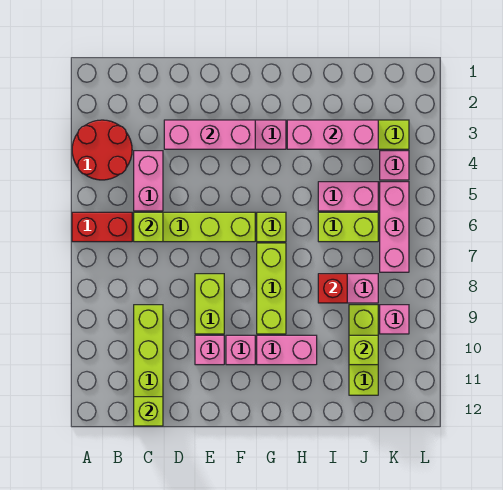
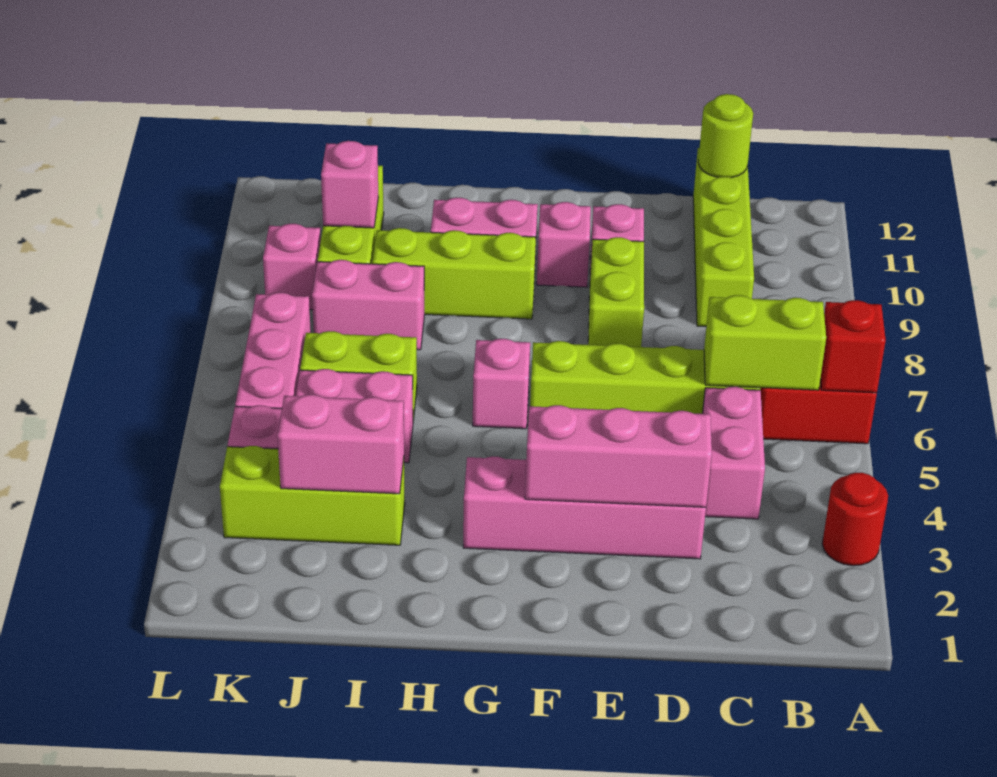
red 2x2 round brick [72,120,132,180] -> red 1x1 round brick [822,473,888,566]
lime 1x1 brick [134,212,163,242] -> lime 1x2 brick [704,295,826,390]
lime 1x1 brick [134,397,163,426] -> lime 1x1 round brick [698,94,753,178]
lime 1x1 brick [257,212,286,242] -> pink 1x1 brick [473,339,530,429]
lime 1x3 brick [257,243,286,334] -> lime 1x3 brick turned to [372,228,536,319]
pink 1x3 brick [287,120,378,149] -> pink 1x2 brick [277,394,404,494]
red 1x1 brick [318,274,347,303] -> red 1x1 brick moved to [820,300,886,393]
lime 1x1 brick [349,335,378,365] -> pink 1x1 brick [321,141,378,228]

